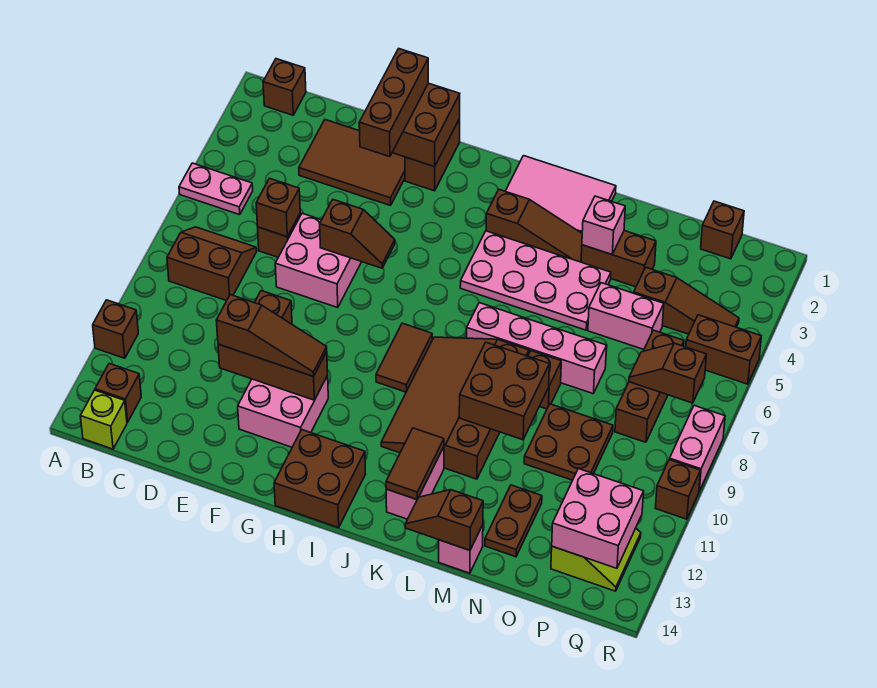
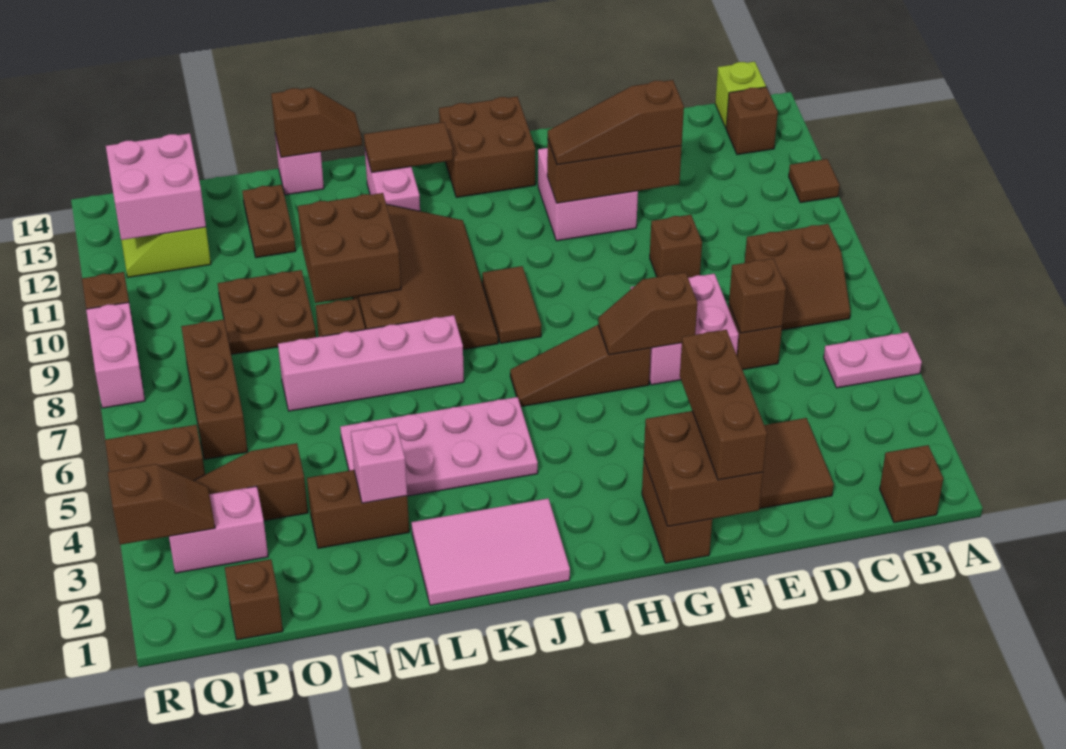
brown 1x1 brick [93,300,138,358] -> brown 1x1 tile [789,159,840,203]
brown 1x3 slope [486,189,582,262] -> brown 1x3 slope moved to [510,325,651,407]
brown 1x2 tile [386,428,444,500] -> brown 1x2 tile turned to [364,122,453,172]
pink 1x2 brick [588,283,664,349] -> pink 1x2 brick moved to [169,486,268,573]
brown 1x2 slope [629,343,706,403] -> brown 1x2 slope moved to [108,464,215,545]

